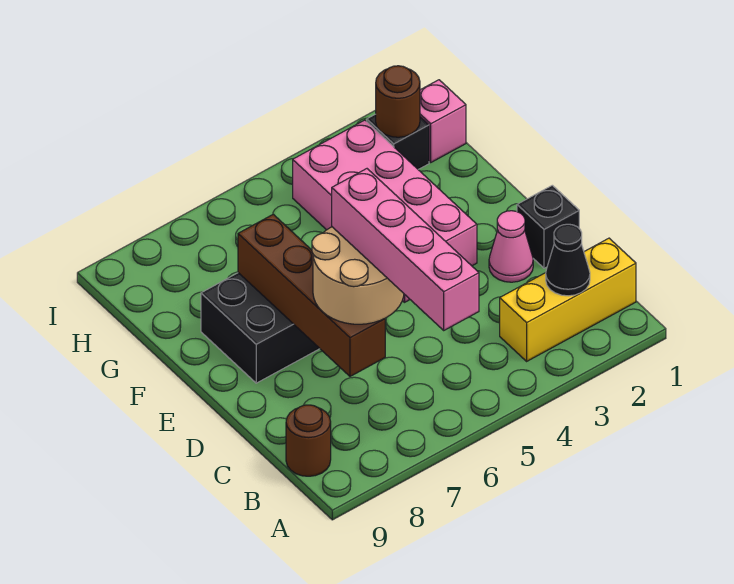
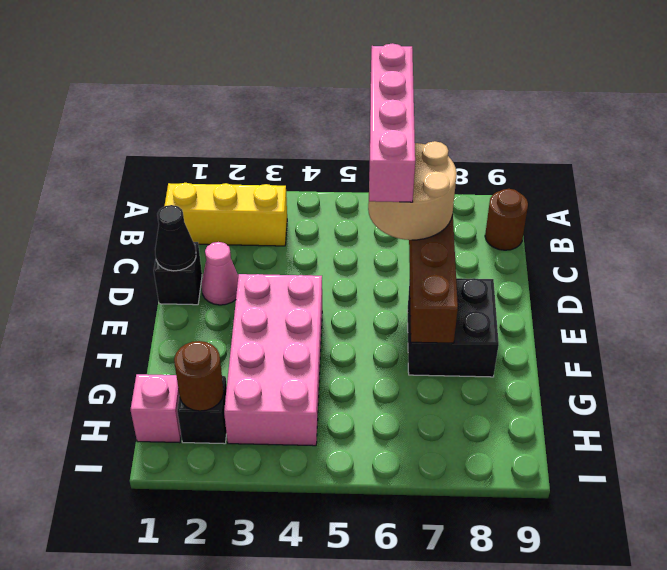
black 1x1 cone [546,224,590,296] -> black 1x1 cone moved to [155,205,196,271]

